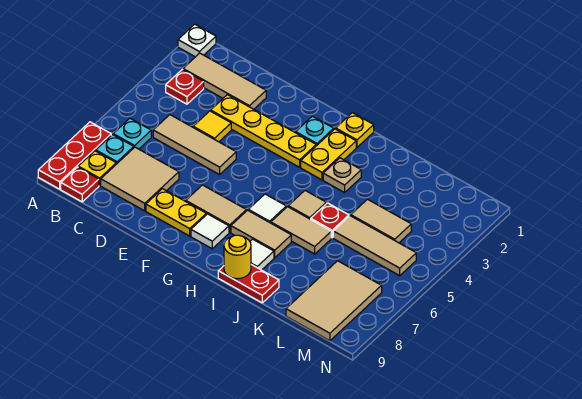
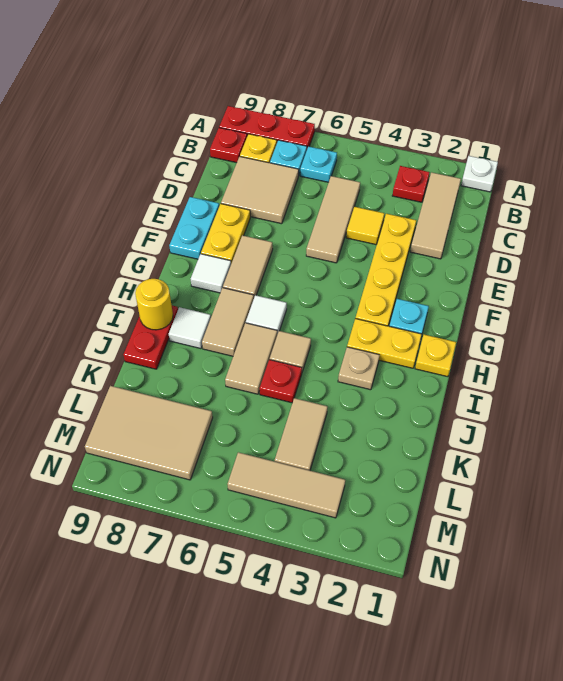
none -> cyan 1x2 plate [169,197,219,259]
tan 1x3 tile [333,216,416,276] -> tan 1x3 tile turned to [227,452,345,518]

